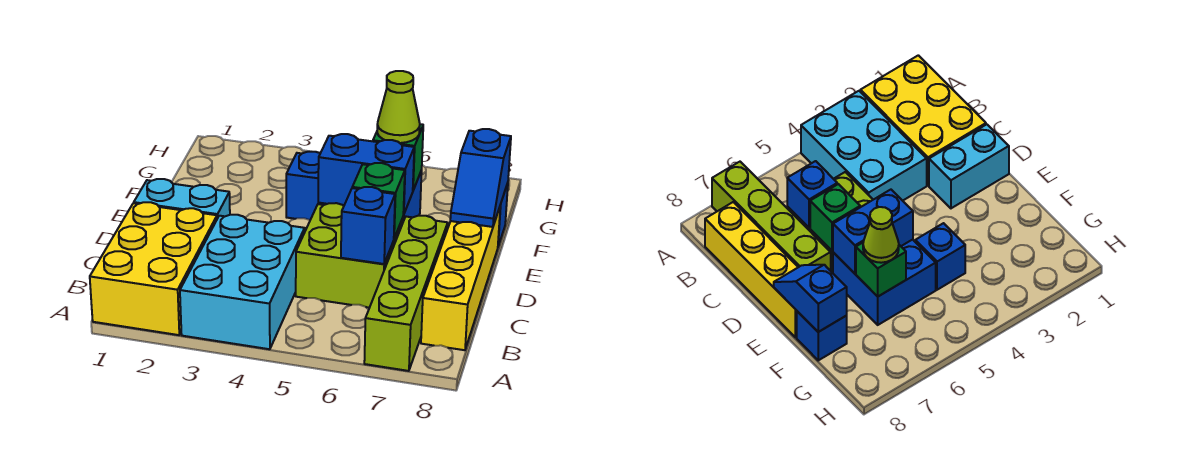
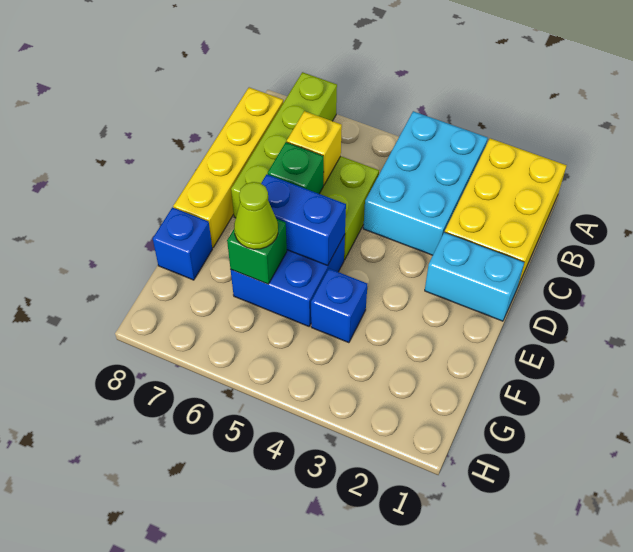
blue 1x1 brick [341,187,395,264] -> yellow 1x1 brick [287,111,342,185]
blue 1x2 slope [450,129,511,227] -> none

